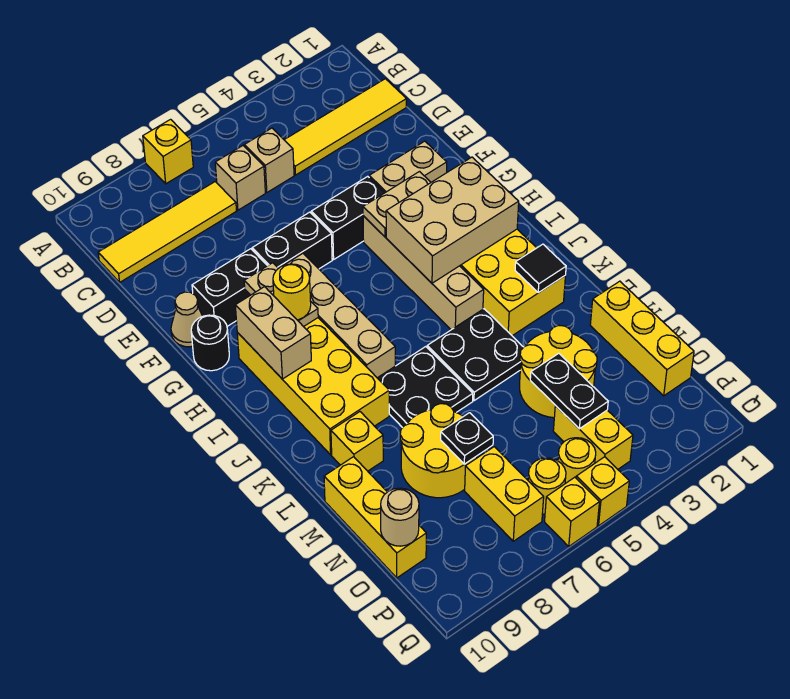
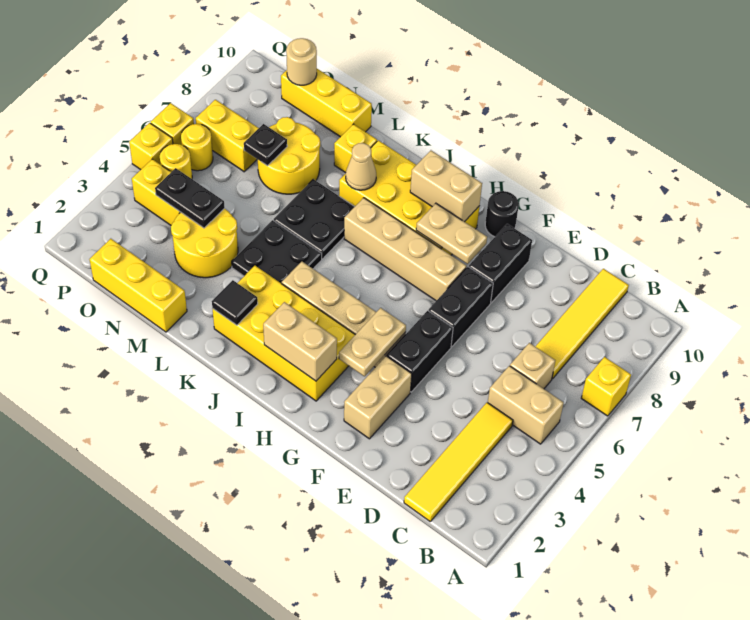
tan 1x1 brick [244,128,294,192] -> tan 1x2 brick [488,366,564,444]
tan 1x1 cone [171,292,203,347] -> tan 1x1 cone moved to [346,143,376,190]
tan 2x3 brick [386,157,519,283] -> tan 1x2 brick [263,302,337,381]
yellow 1x1 round brick [273,264,311,320] -> none

